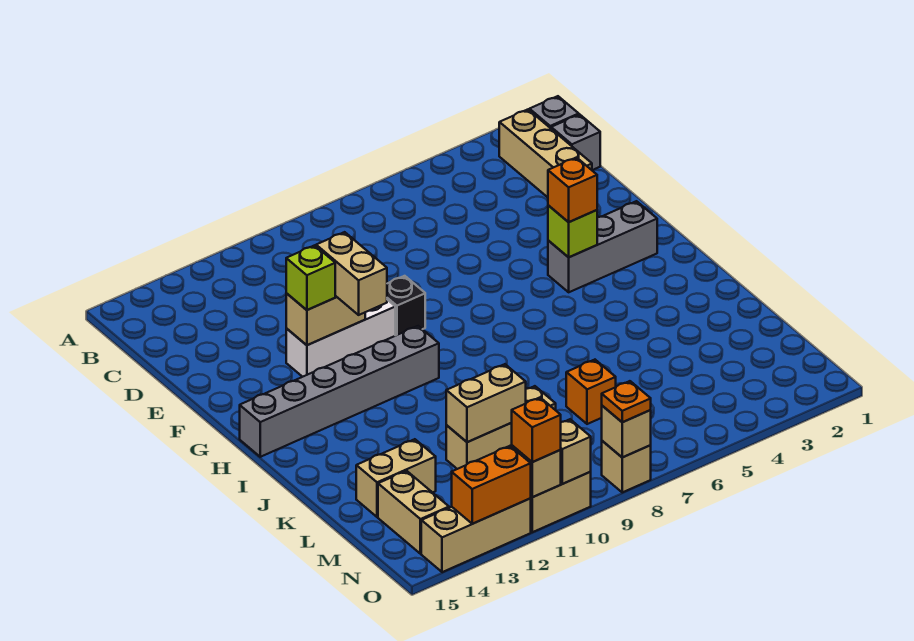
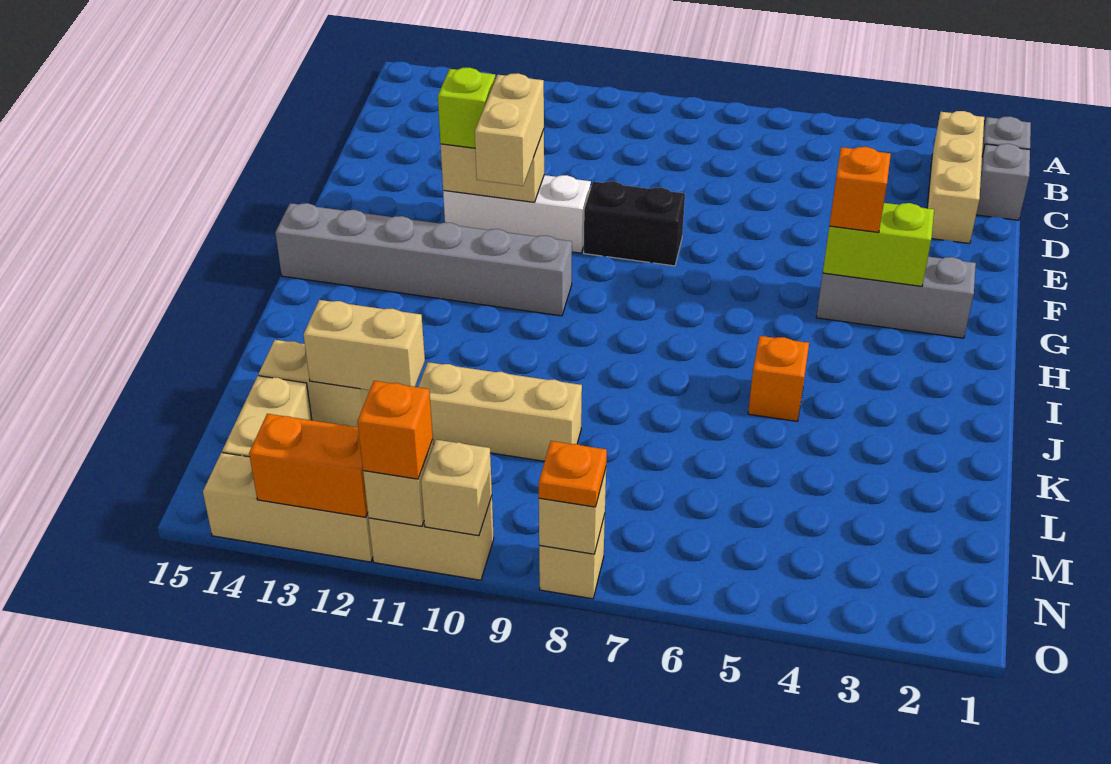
black 1x1 brick [387,276,425,336] -> black 1x2 brick [584,181,685,266]
lime 1x1 brick [548,205,597,257] -> lime 1x2 brick [823,203,934,286]
orange 1x1 brick [566,360,616,424] -> orange 1x1 brick moved to [748,336,809,422]
tan 1x2 brick [446,364,526,442] -> tan 1x2 brick moved to [303,300,425,390]

